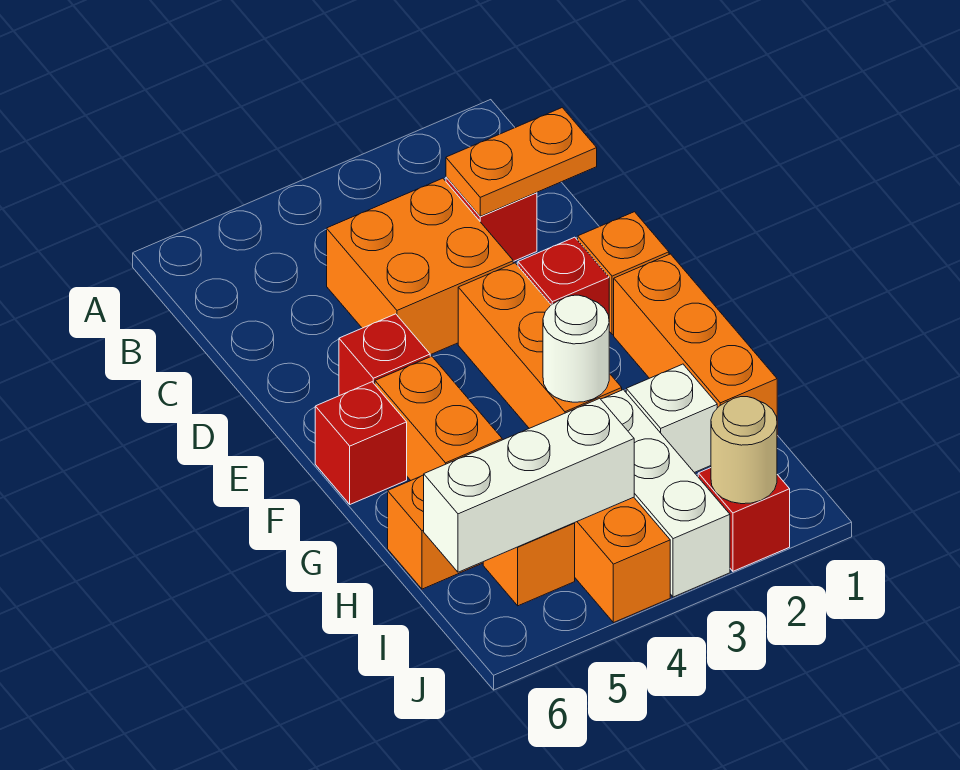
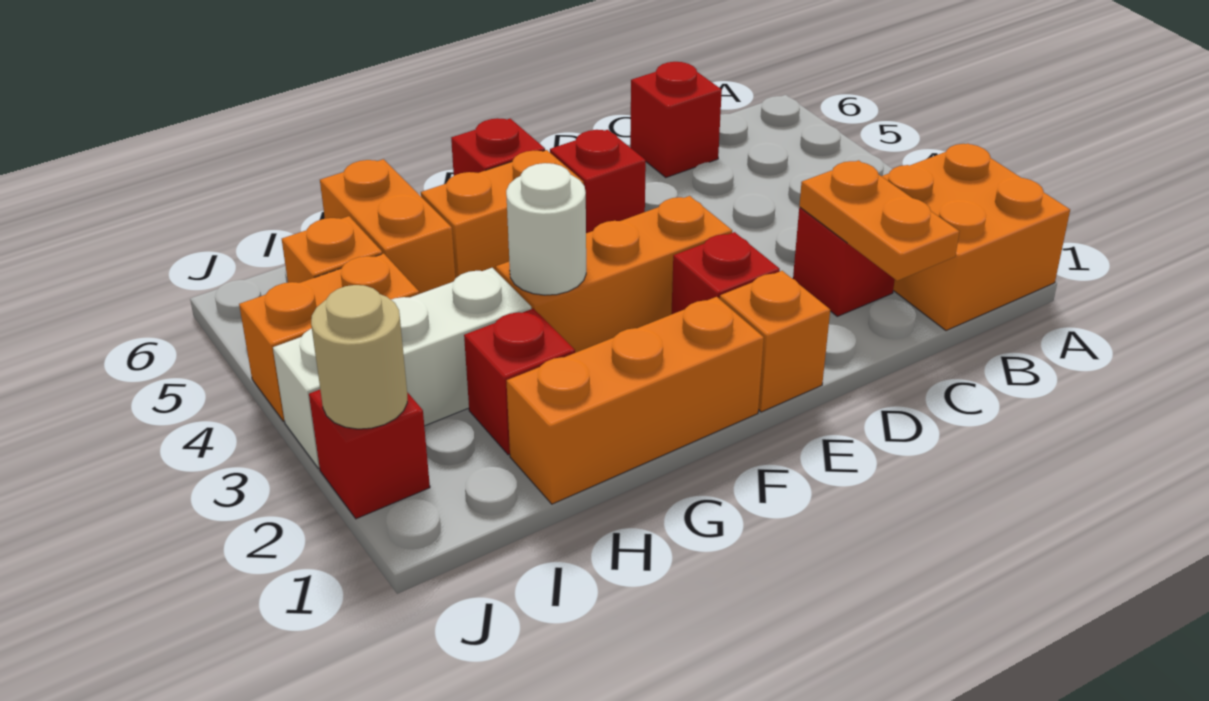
orange 2x2 brick [327,178,513,355] -> orange 2x2 brick moved to [882,144,1070,331]
none -> red 1x1 brick [630,62,722,177]
white 1x1 brick [626,364,717,473] -> red 1x1 brick [464,309,575,455]
white 1x3 brick [424,398,634,572] -> none

